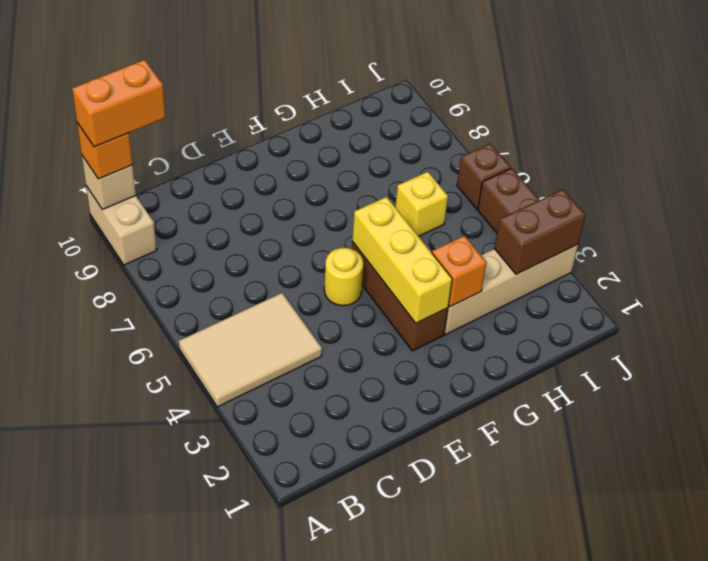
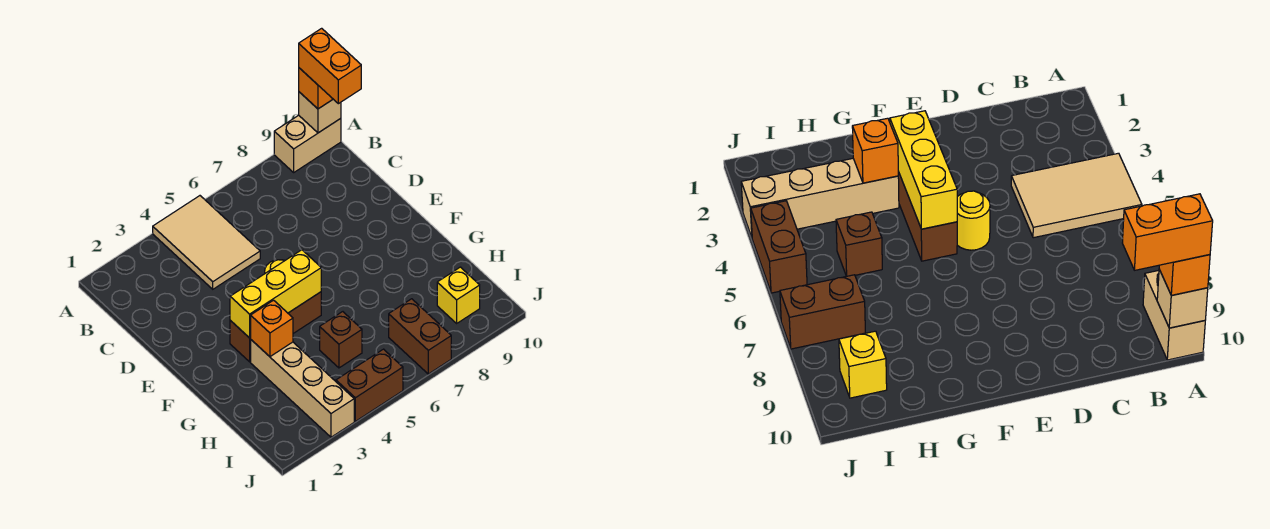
yellow 1x1 brick [395,172,448,236] -> yellow 1x1 brick moved to [437,267,480,323]
brown 1x2 brick [494,189,585,274] -> brown 1x2 brick moved to [389,299,451,374]
brown 1x1 brick [457,143,511,209] -> brown 1x1 brick moved to [320,312,362,368]

